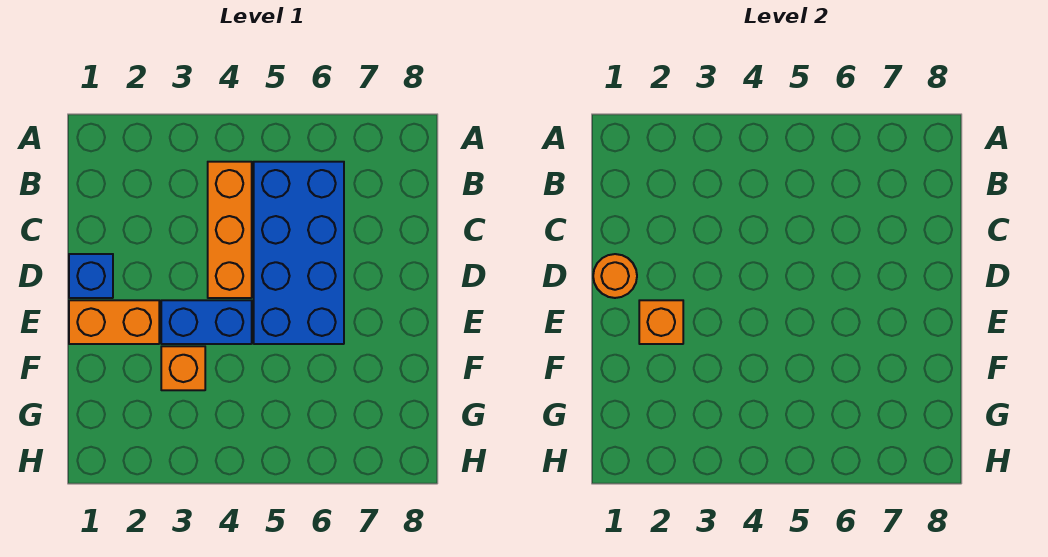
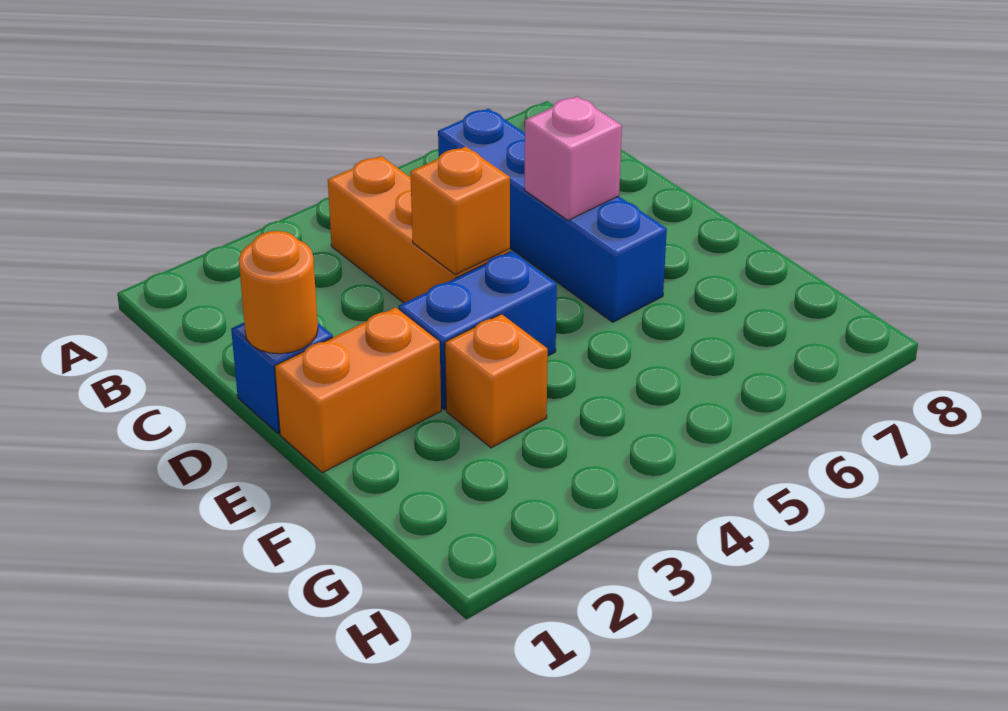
blue 2x4 brick [254,162,344,344] -> blue 1x4 brick [438,109,667,322]
none -> pink 1x1 brick [525,97,622,220]
orange 1x1 brick [639,300,683,344] -> orange 1x1 brick moved to [410,147,510,275]

